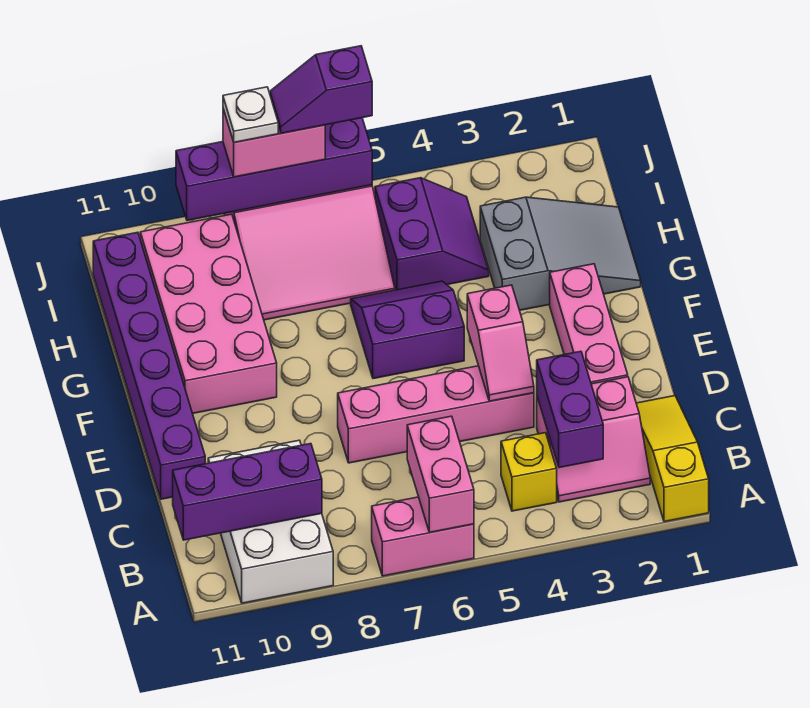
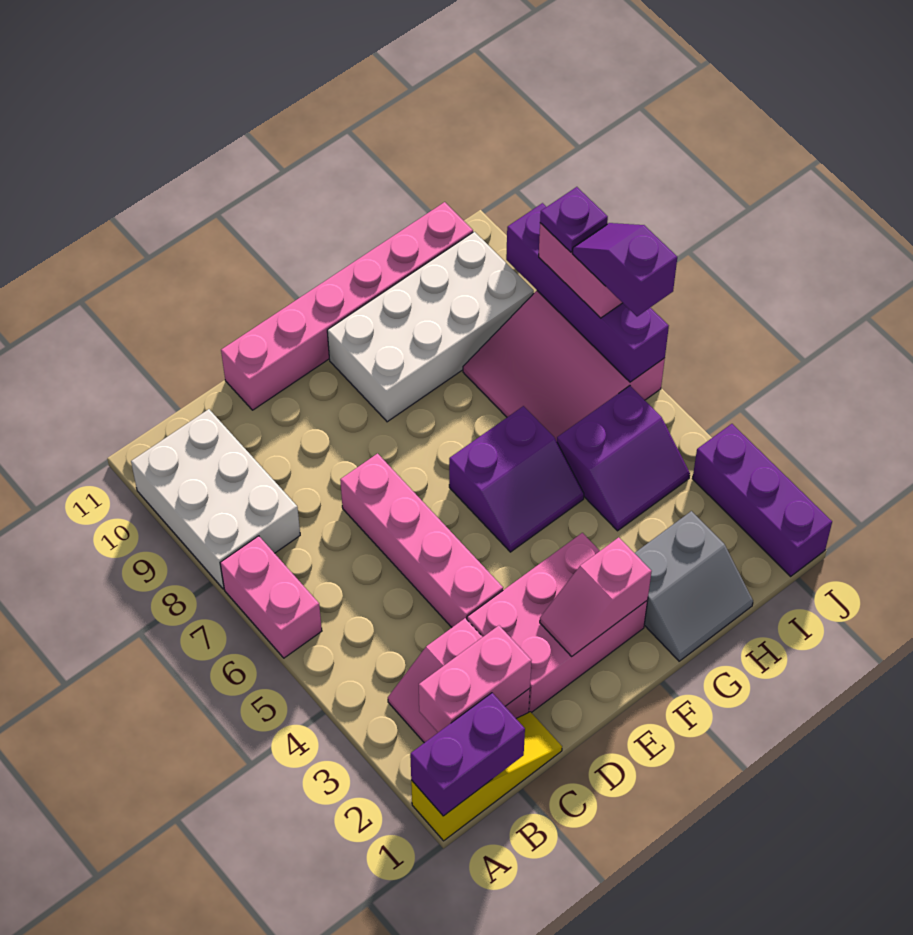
pink 1x2 brick [407,416,474,532] -> pink 1x2 brick moved to [419,626,531,732]
white 2x3 brick [208,440,333,603] -> white 2x3 brick turned to [131,409,300,589]
purple 1x2 brick [537,351,603,468] -> purple 1x2 brick moved to [410,693,525,816]
yellow 1x1 brick [501,433,557,511] -> none
purple 1x3 brick [173,444,322,540] -> purple 1x3 brick moved to [692,424,832,576]
pink 1x3 brick [550,264,628,384] -> pink 2x3 brick [467,533,648,713]
pink 1x2 slope [467,285,534,401] -> pink 1x2 slope moved to [540,537,652,656]
purple 1x6 brick [93,232,205,499] -> pink 1x6 brick [221,202,473,410]
purple 2x2 slope [351,281,464,379] -> purple 2x2 slope turned to [449,406,584,552]
pink 2x4 brick [140,214,277,414] -> white 2x4 brick [327,232,534,422]
grey 2x3 slope [480,197,641,310] -> grey 2x2 slope [635,511,753,661]
white 1x1 plate [223,87,278,142] -> purple 1x1 plate [540,187,608,252]

